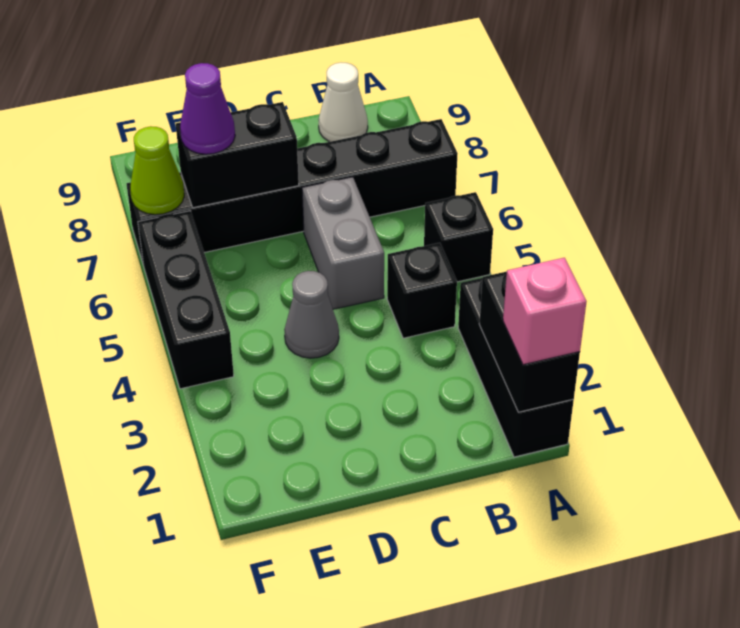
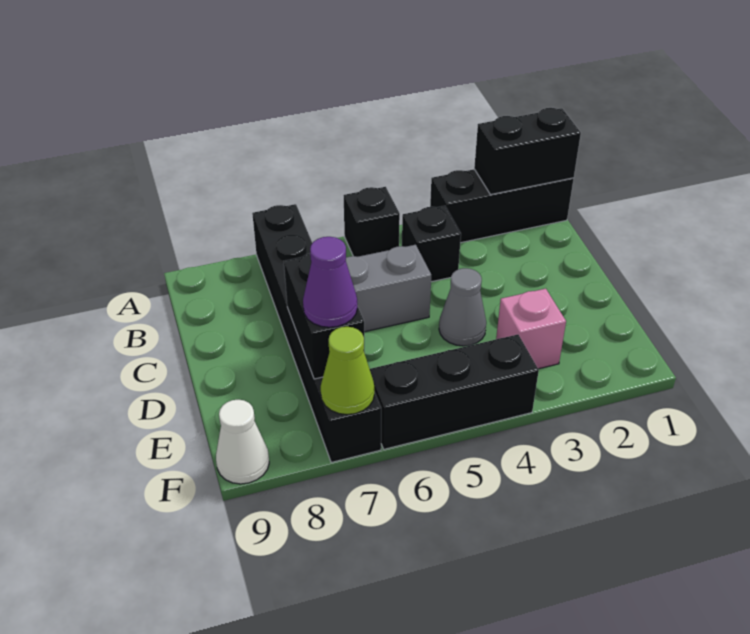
pink 1x1 brick [503,258,587,365] -> pink 1x1 brick moved to [496,289,566,369]
white 1x1 cone [318,63,368,142] -> white 1x1 cone moved to [216,400,269,484]

